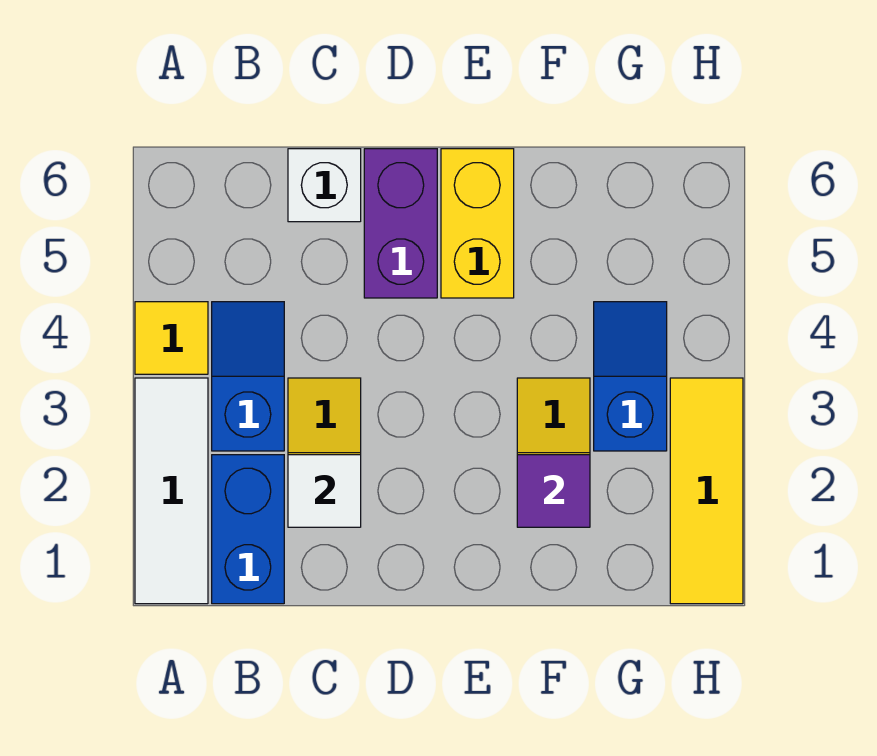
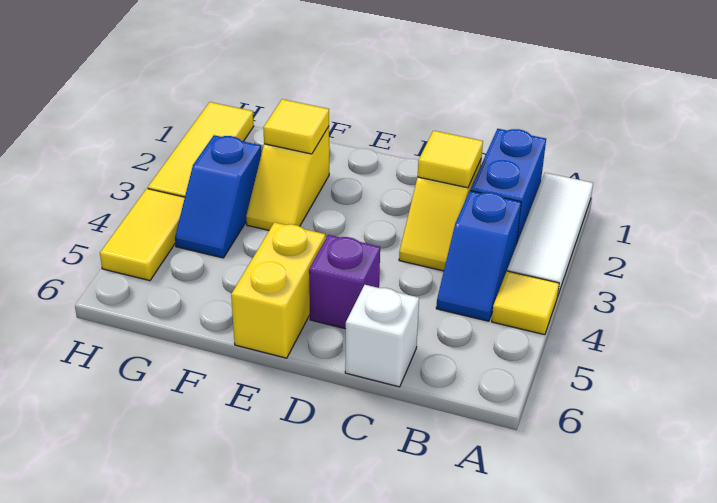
white 1x1 tile [288,455,361,527] -> yellow 1x1 tile [418,131,483,188]
purple 1x2 brick [364,149,437,298] -> purple 1x1 brick [309,235,380,329]
purple 1x1 tile [517,455,590,527] -> yellow 1x1 tile [263,99,329,154]
none -> yellow 1x2 tile [100,189,185,281]

